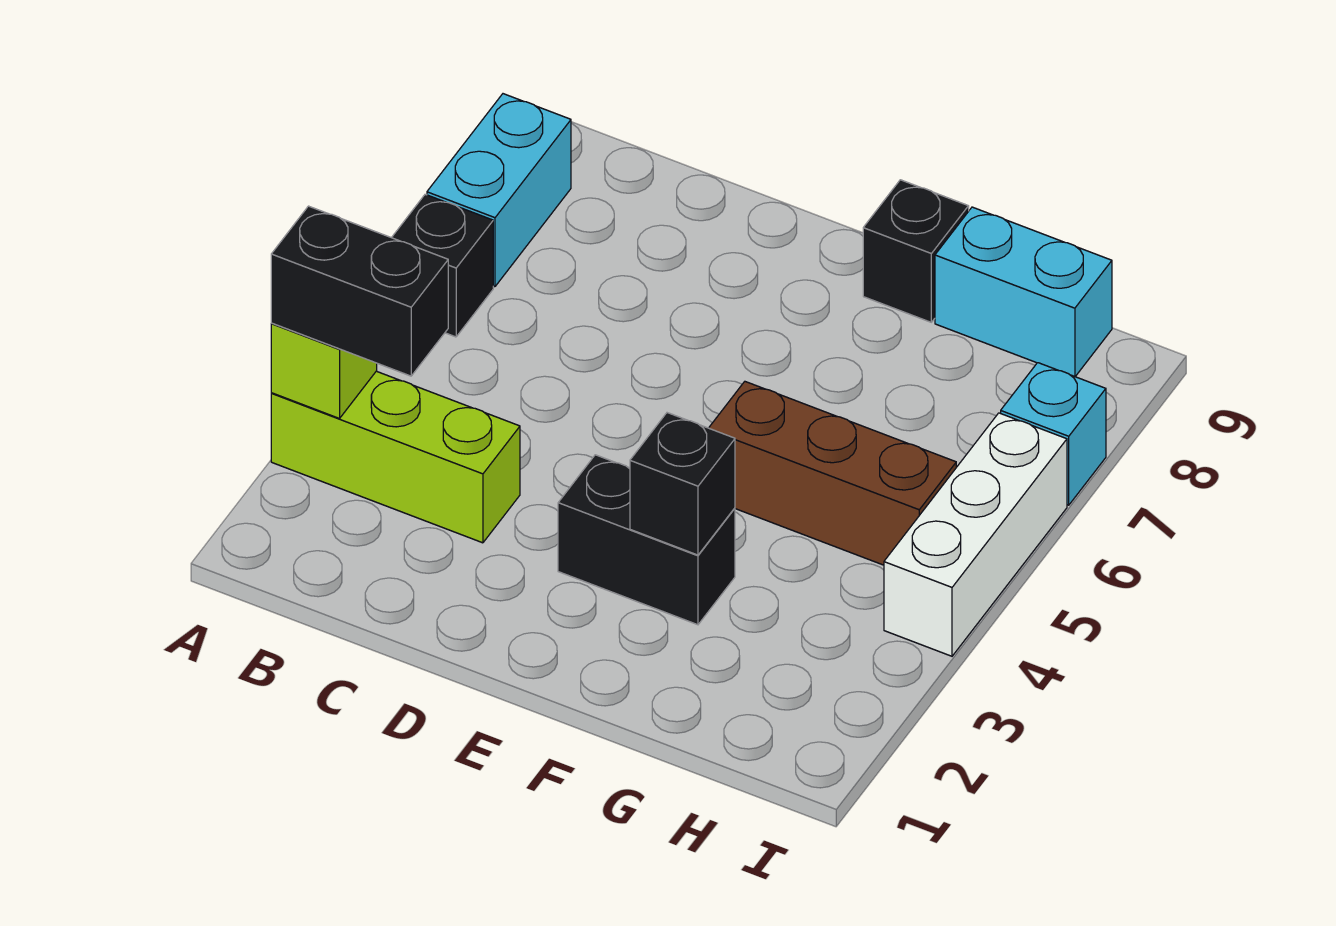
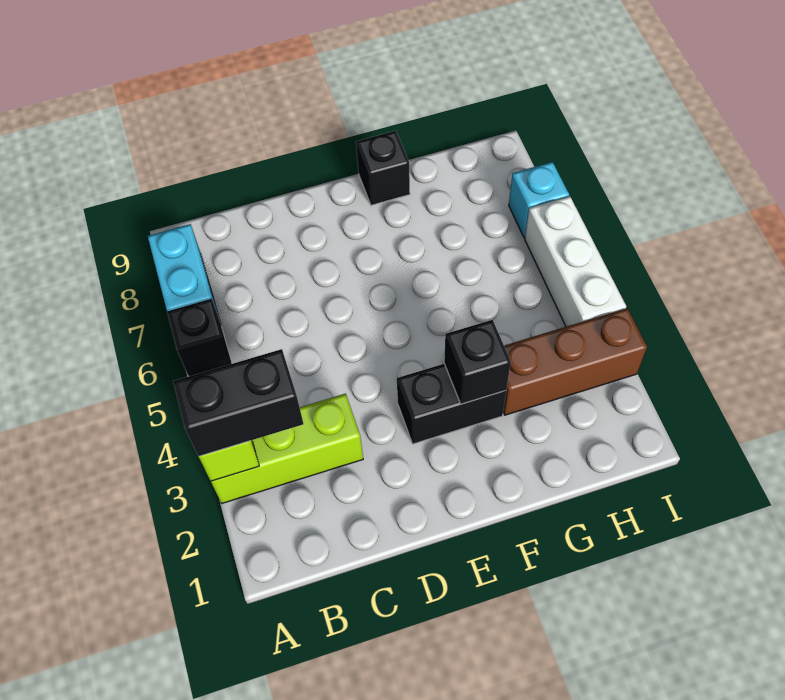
brown 1x3 brick [709,382,956,565] -> brown 1x3 brick moved to [503,308,647,415]
cyan 1x2 brick [935,207,1112,376] -> none

